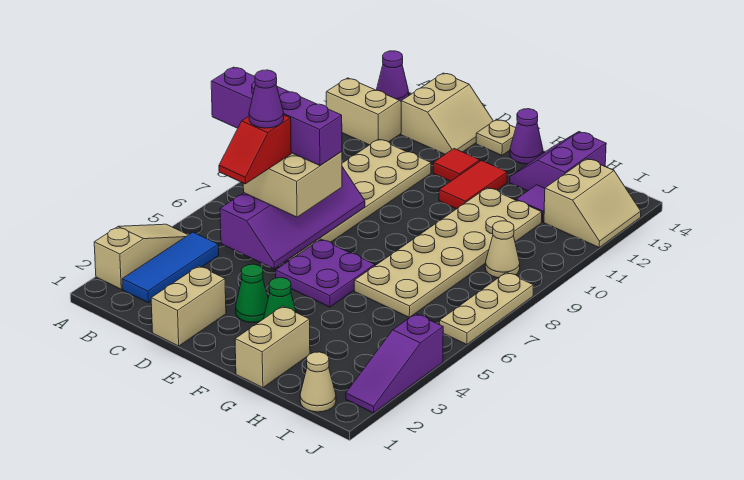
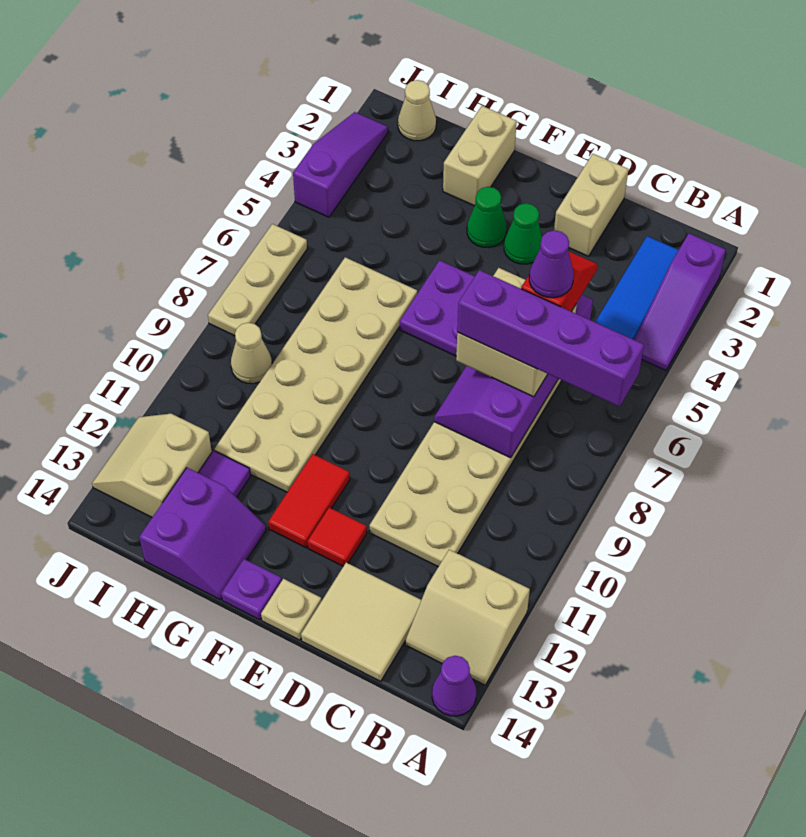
tan 1x3 slope [94,224,188,289] -> purple 1x3 slope [634,234,726,370]
tan 2x2 slope [401,73,493,154] -> tan 2x2 tile [301,563,421,681]
purple 1x1 cone [510,109,543,164] -> purple 1x1 plate [221,559,282,620]

